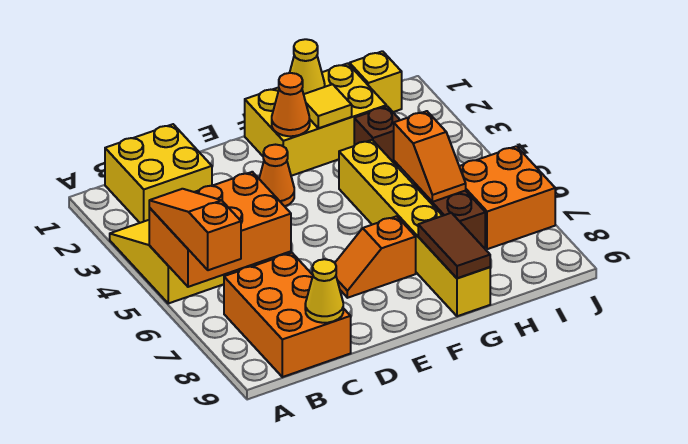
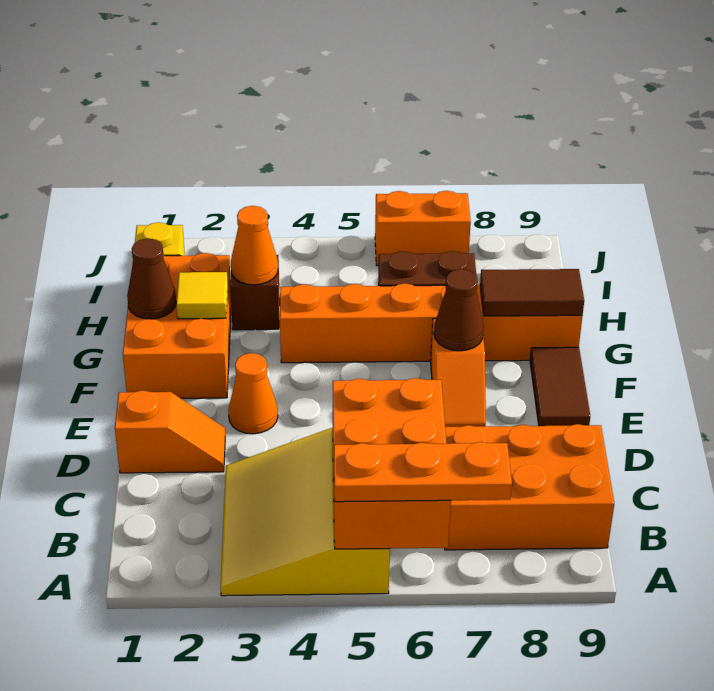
orange 1x3 slope [149,189,241,270] -> orange 1x3 plate [334,442,512,502]
yellow 2x2 brick [105,124,212,223] -> none
yellow 1x1 cone [305,259,343,323] -> none
none -> brown 1x2 tile [530,347,590,426]
yellow 2x3 brick [245,63,386,176] -> orange 2x3 brick [123,253,231,398]
orange 1x1 cone [272,73,310,136] -> orange 1x1 cone moved to [231,206,278,285]
none -> brown 1x1 cone [434,269,484,351]
yellow 1x1 cone [290,39,325,94] -> brown 1x1 cone [127,238,176,319]
yellow 1x6 brick [339,140,490,316] -> orange 1x6 brick [280,283,582,363]
orange 1x2 slope [394,111,466,202] -> orange 1x2 slope moved to [115,390,225,473]
orange 2x2 brick [459,146,555,249] -> orange 1x2 brick [375,191,471,266]

